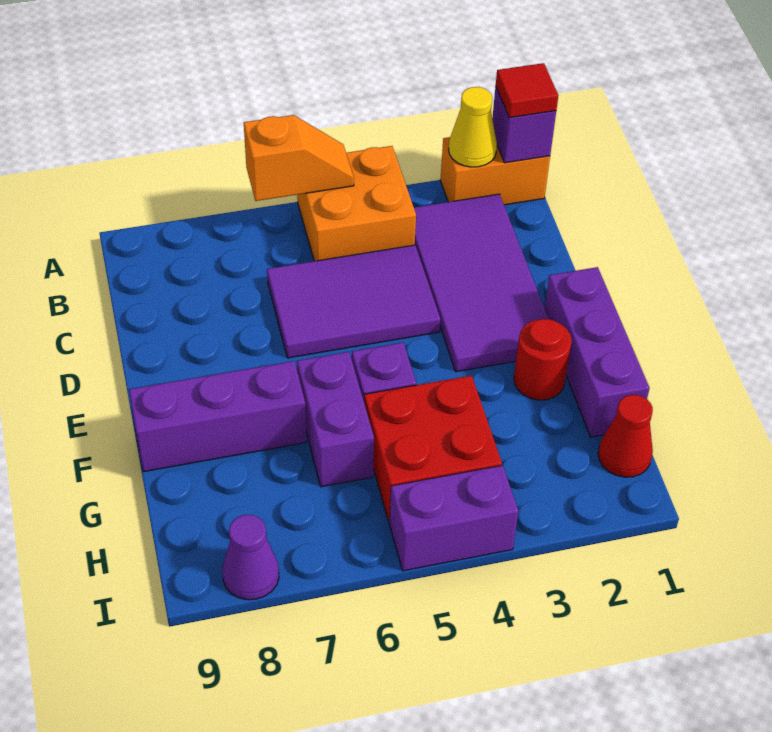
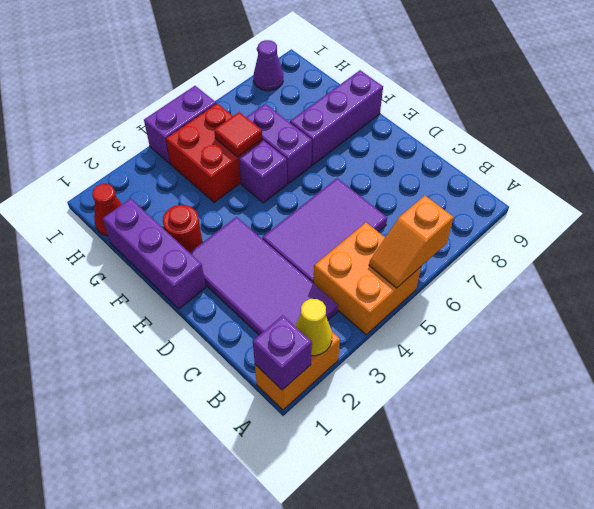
red 1x1 tile [496,63,558,118] -> red 1x1 tile moved to [214,112,262,157]

